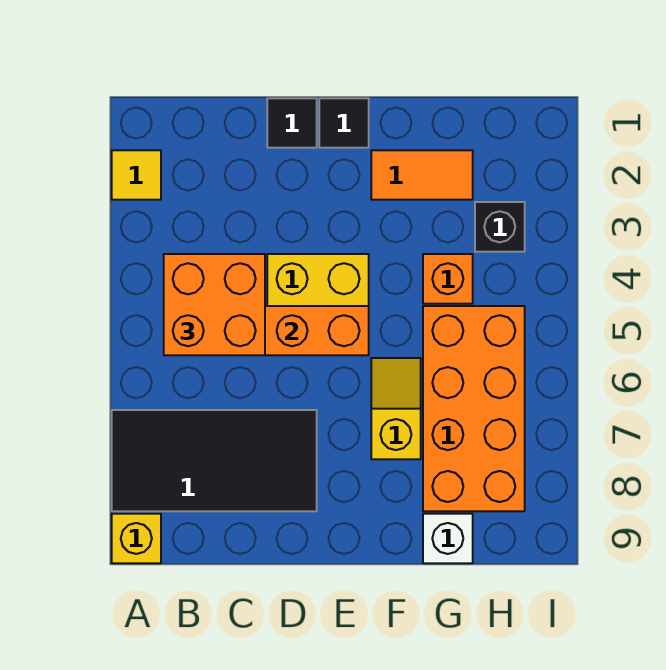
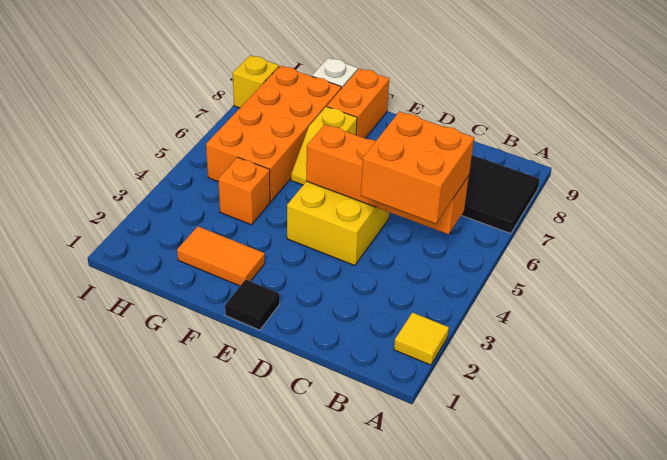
yellow 1x1 brick [112,514,161,563] -> yellow 1x1 brick moved to [233,55,279,108]
black 1x1 tile [267,98,317,148] -> none
none -> orange 1x2 brick [327,68,389,138]
black 1x1 brick [475,202,525,252] -> none

